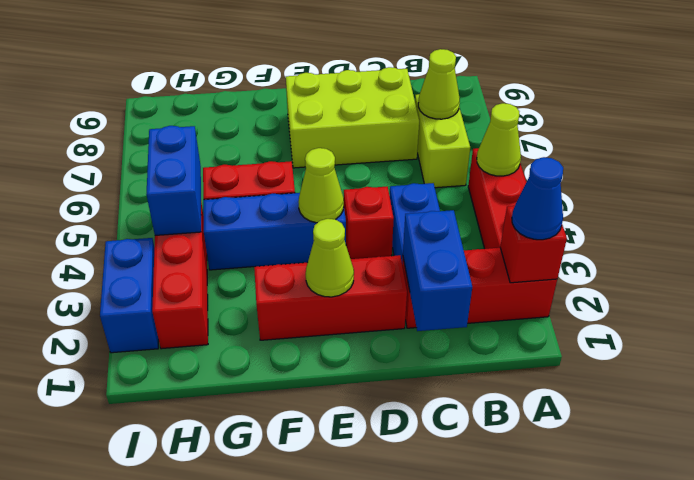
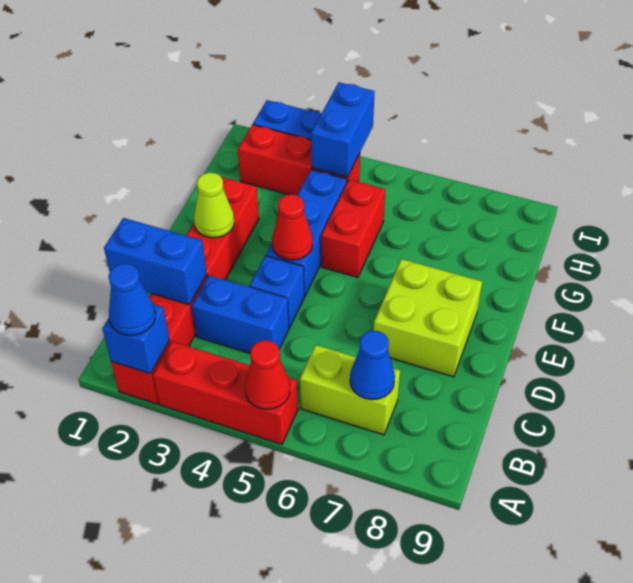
red 1x1 brick [500,206,567,283] -> blue 1x1 brick [102,304,169,374]
lime 1x1 cone [477,103,521,176] -> red 1x1 cone [245,340,290,409]
lime 1x1 cone [418,49,460,119] -> blue 1x1 cone [350,331,395,400]
lime 2x3 brick [286,67,419,168] -> lime 2x2 brick [374,259,482,377]
red 1x1 brick [344,187,394,259] -> blue 1x1 brick [250,256,304,328]
lime 1x1 cone [298,148,344,223] -> red 1x1 cone [272,194,313,260]
blue 1x2 brick [147,126,201,235] -> blue 1x2 brick turned to [311,82,375,177]

